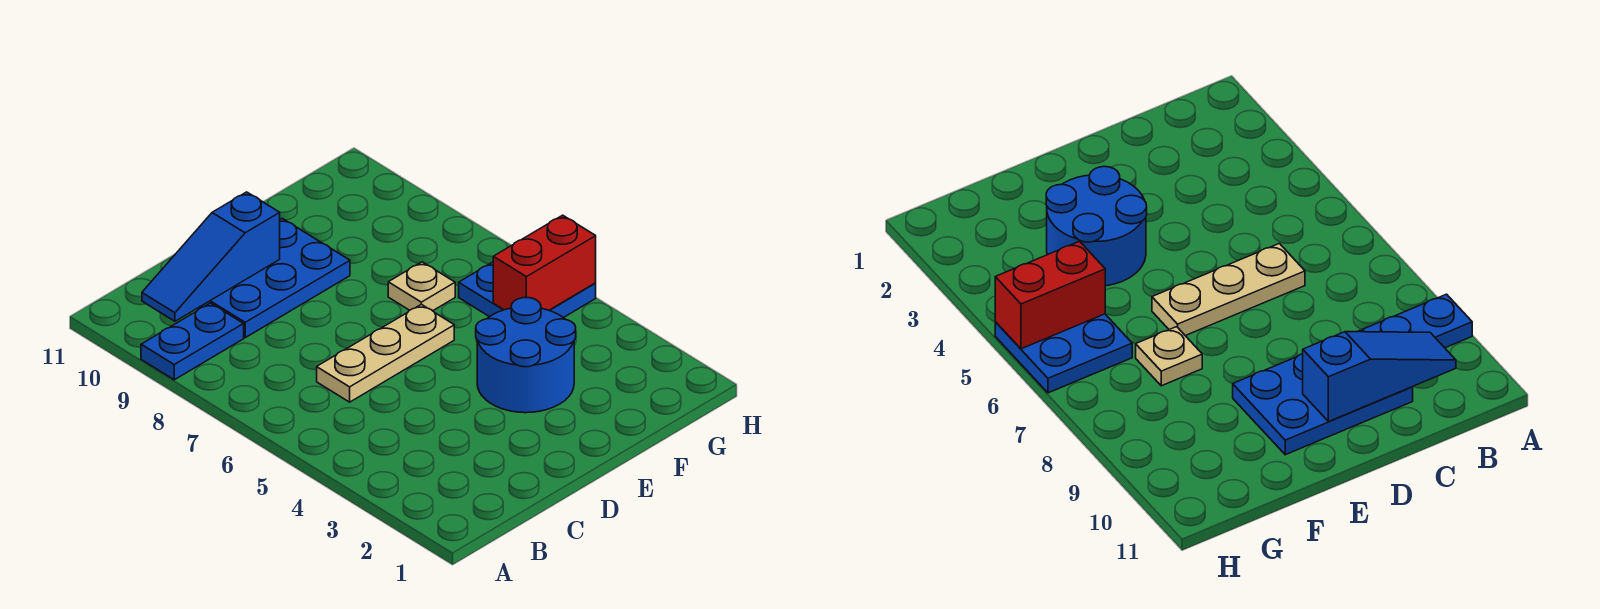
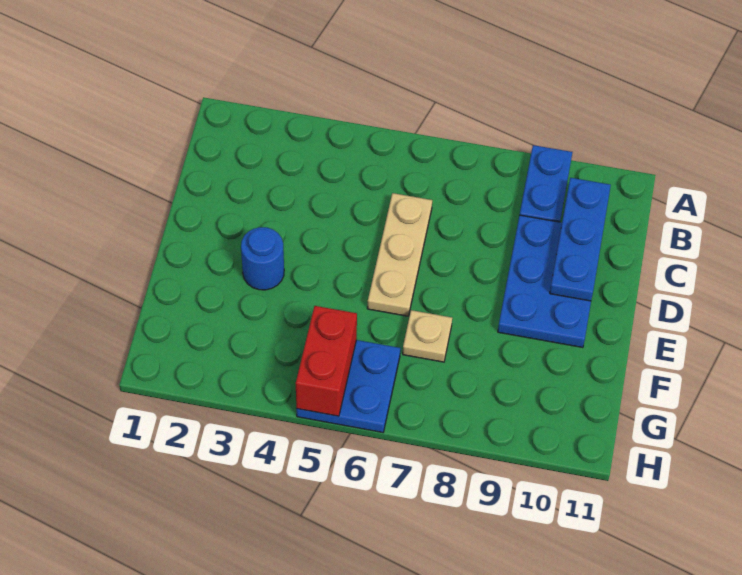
blue 1x3 slope [142,192,280,321] -> blue 1x3 plate [550,178,611,301]
blue 2x2 round brick [476,298,576,413] -> blue 1x1 round brick [241,227,284,290]

